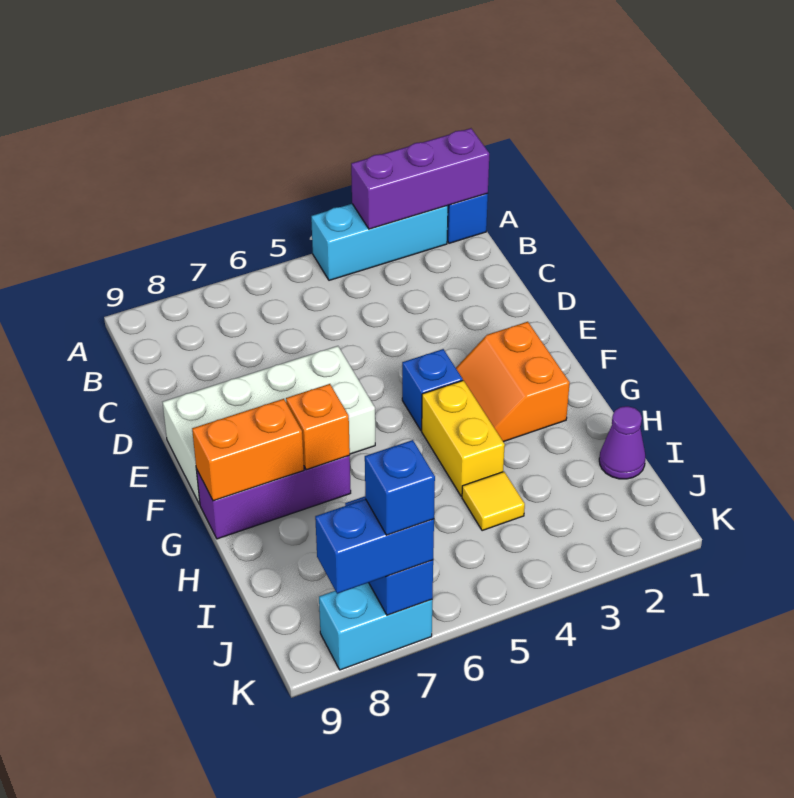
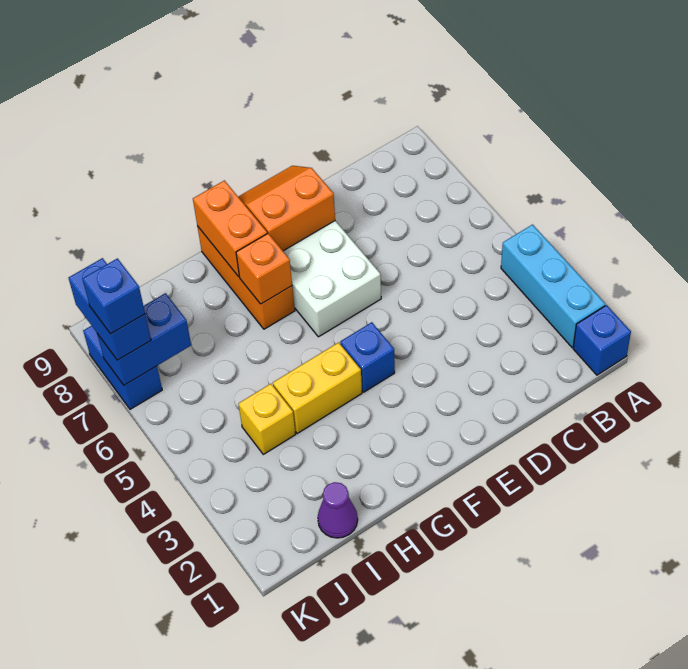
purple 1x3 brick [351,128,489,229] -> none
orange 2x2 slope [456,322,570,442] -> orange 2x2 slope moved to [238,166,335,251]
purple 1x3 brick [196,456,351,539] -> orange 1x3 brick [197,226,295,329]
yellow 1x1 tile [462,472,525,531] -> yellow 1x1 brick [238,384,295,454]
cyan 1x2 brick [319,583,432,670] -> blue 1x2 brick [83,326,162,409]

